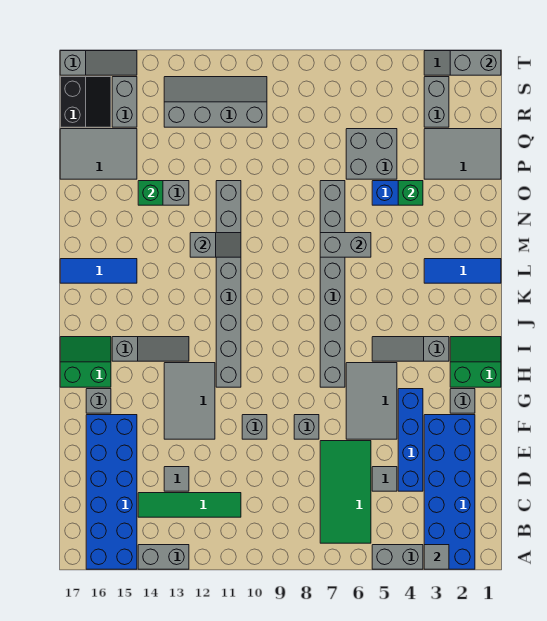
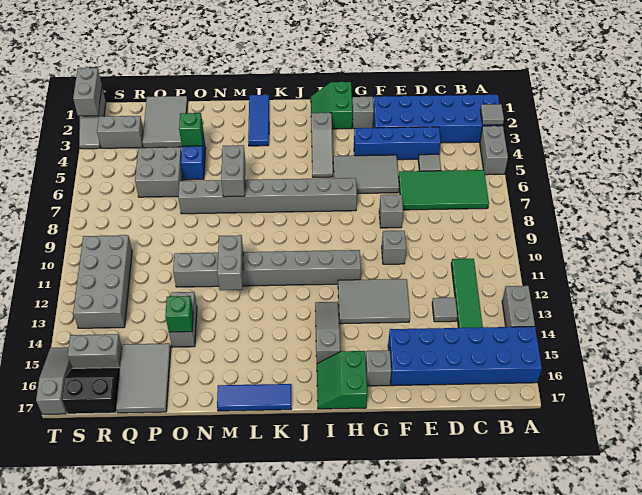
blue 1x3 tile [60,259,137,283] -> blue 1x3 tile turned to [217,384,291,411]
grey 1x2 slope [190,233,241,257] -> grey 1x2 brick [217,235,243,290]
grey 2x4 slope [164,77,267,127] -> grey 2x4 brick [73,235,132,328]

